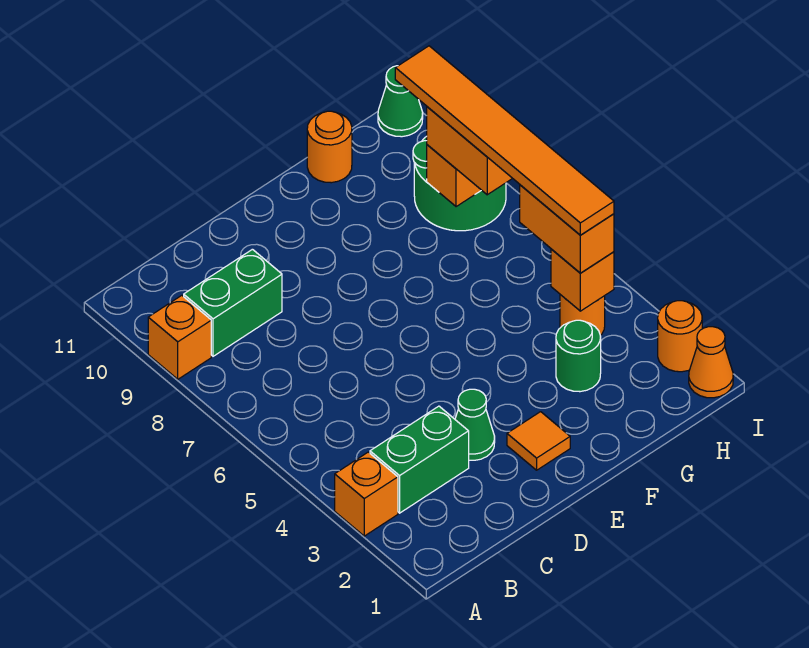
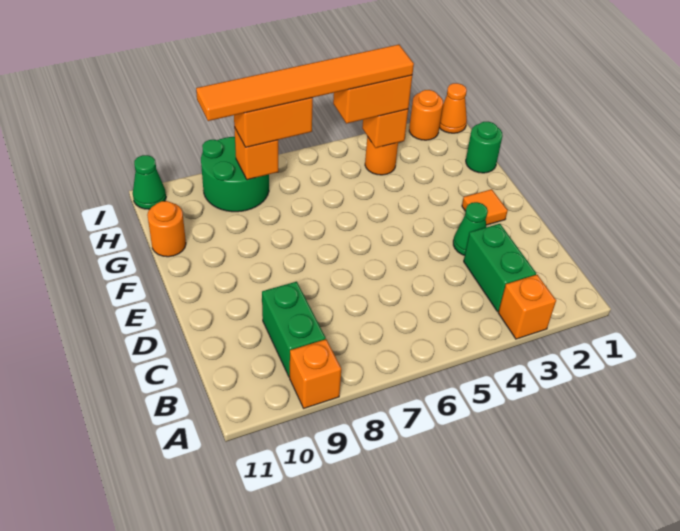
green 1x1 round brick [556,320,601,392] -> green 1x1 round brick moved to [466,122,503,173]

